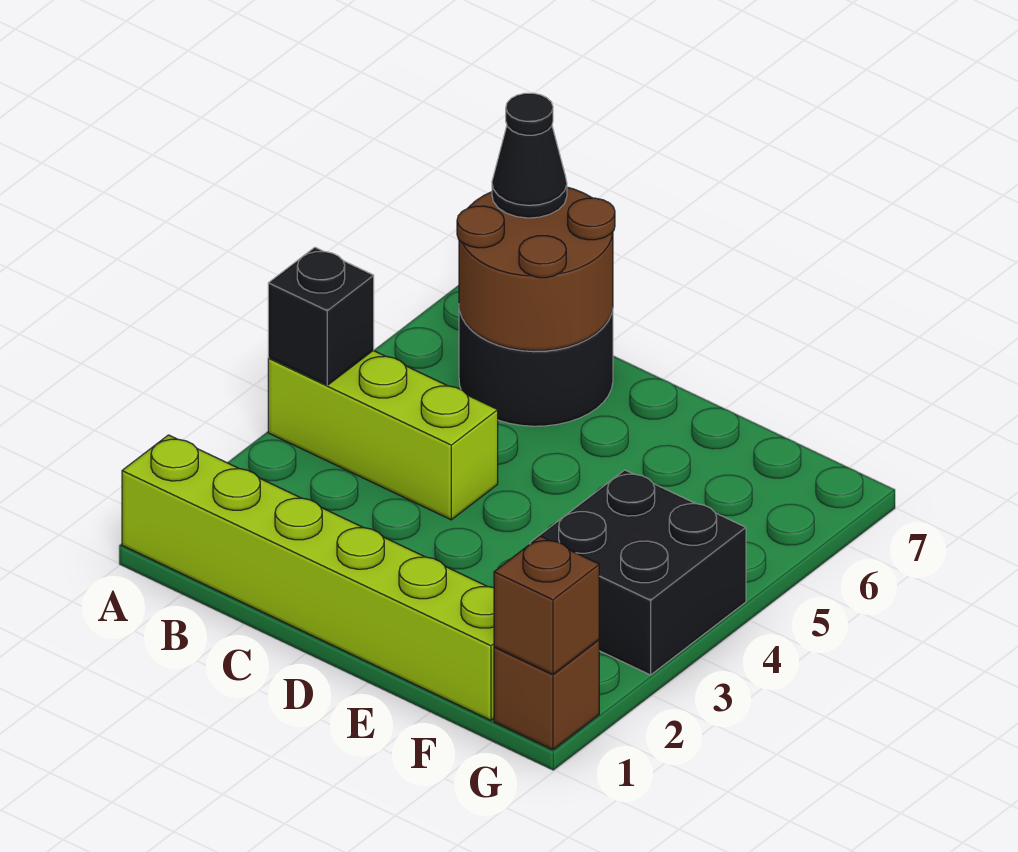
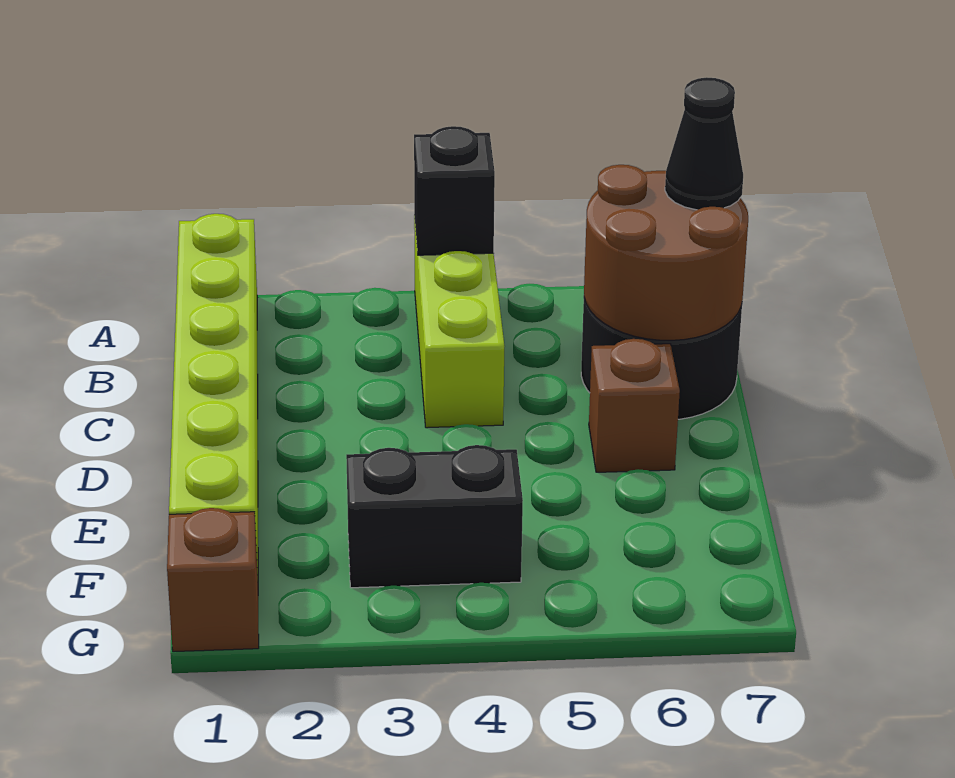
black 2x2 brick [530,470,746,675] -> black 1x2 brick [346,445,523,588]
brown 1x1 brick [494,536,599,674] -> brown 1x1 brick moved to [589,339,680,472]

